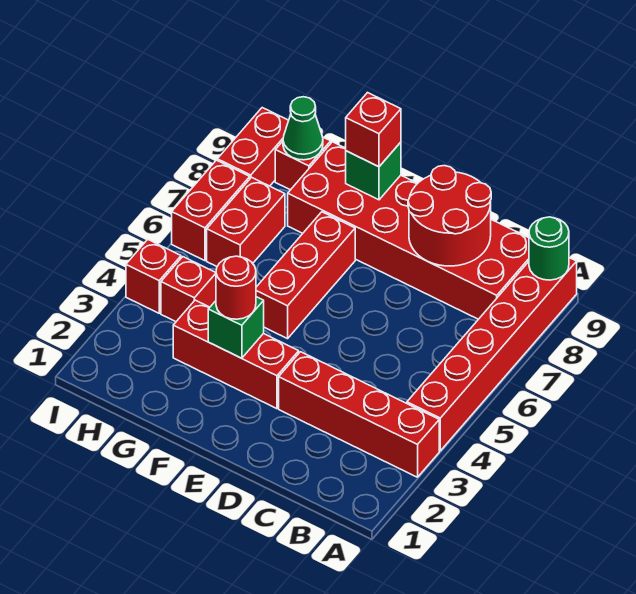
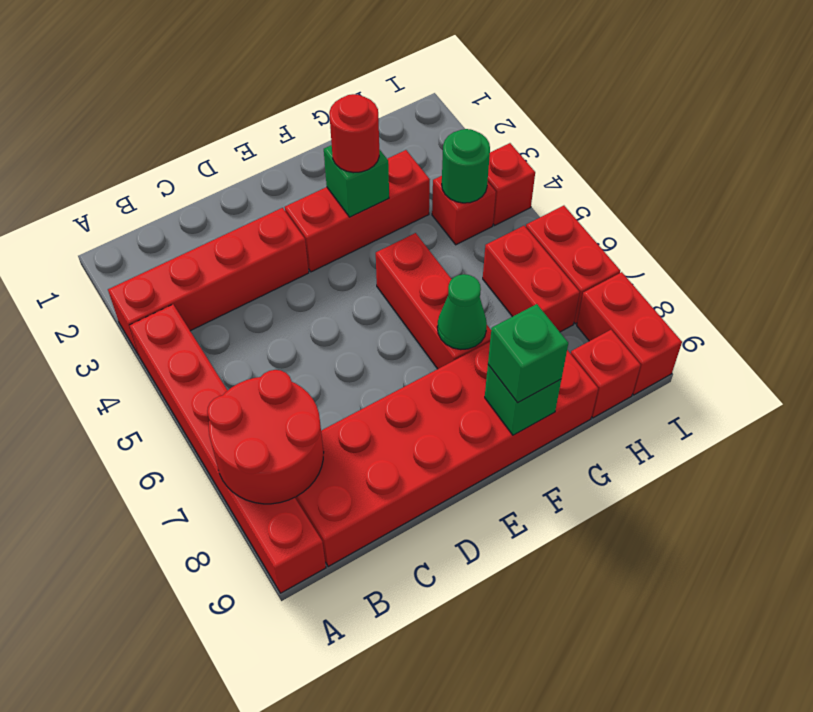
green 1x1 round brick [529,217,569,280] -> green 1x1 round brick moved to [442,129,490,203]
red 2x2 round brick [408,166,491,266] -> red 2x2 round brick moved to [207,370,324,504]
red 1x1 brick [346,93,401,167] -> green 1x1 brick [488,304,568,403]
green 1x1 cone [283,97,323,160] -> green 1x1 cone moved to [437,274,487,350]

